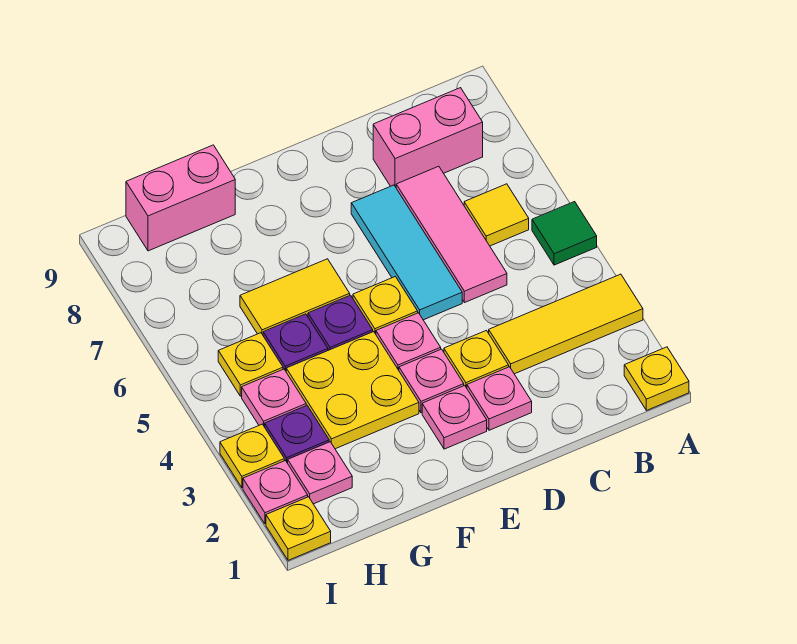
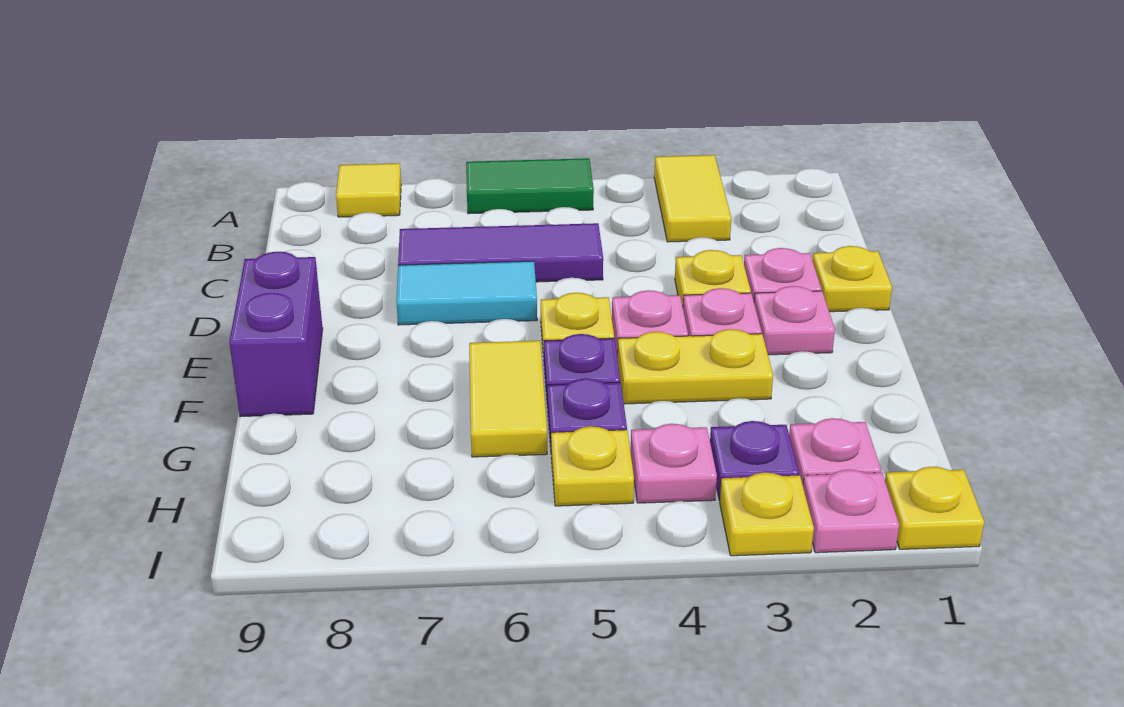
yellow 1x1 plate [624,347,689,411] -> yellow 1x1 plate moved to [812,246,892,312]
yellow 1x3 tile [489,274,643,374] -> yellow 1x2 tile [654,155,731,242]
green 1x1 tile [532,202,597,265] -> green 1x2 tile [466,158,594,214]
yellow 1x1 tile [464,184,529,246] -> yellow 1x1 tile moved to [336,163,401,217]
pink 1x2 brick [373,88,483,187] -> none
pink 1x3 tile [396,166,507,303] -> purple 1x3 tile [398,223,603,282]
cyan 1x3 tile [351,185,462,320] -> cyan 1x2 tile [396,261,537,325]
none -> purple 1x2 brick [229,252,323,417]
yellow 2x2 plate [286,332,419,449] -> yellow 1x2 plate [618,329,773,404]
pink 1x2 brick [126,145,235,251] -> none

